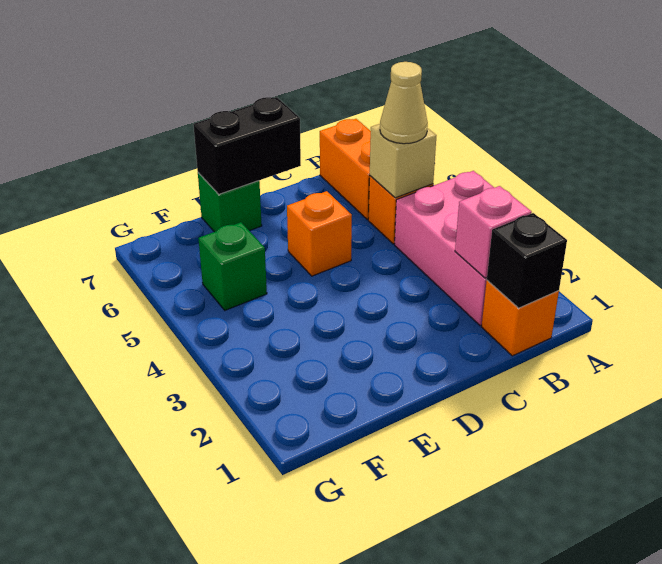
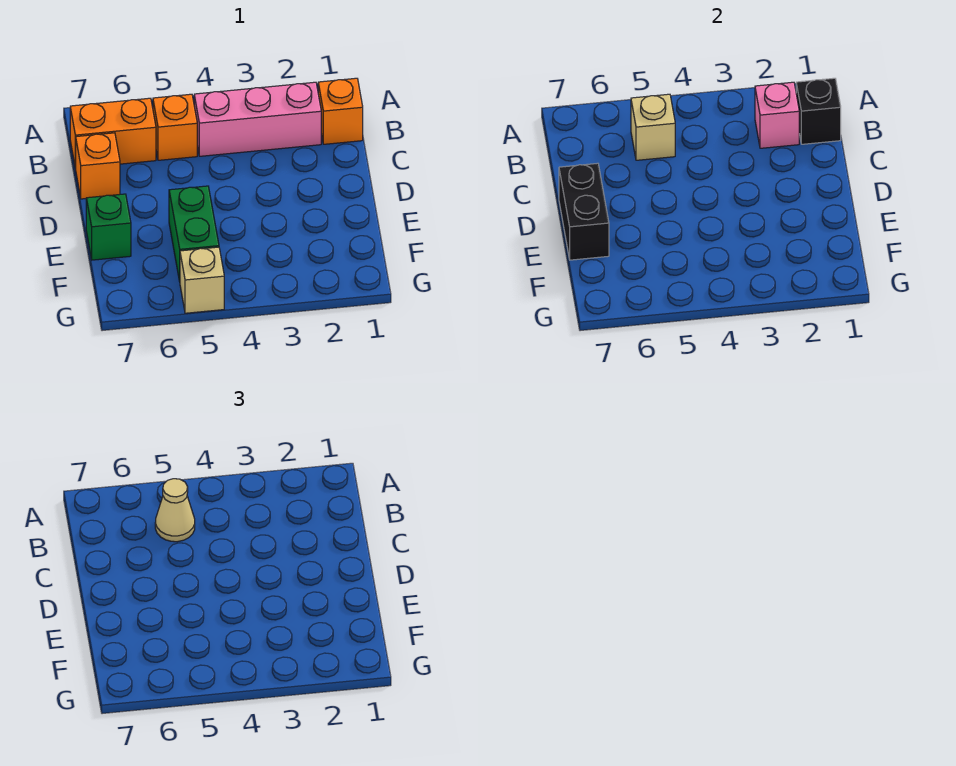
pink 2x3 brick [395,171,494,326] -> pink 1x3 brick [194,82,321,156]
orange 1x1 brick [287,191,352,276] -> orange 1x1 brick moved to [76,133,120,199]
green 1x1 brick [198,222,267,310] -> green 1x2 brick [169,186,219,281]
none -> tan 1x1 brick [180,247,224,313]

